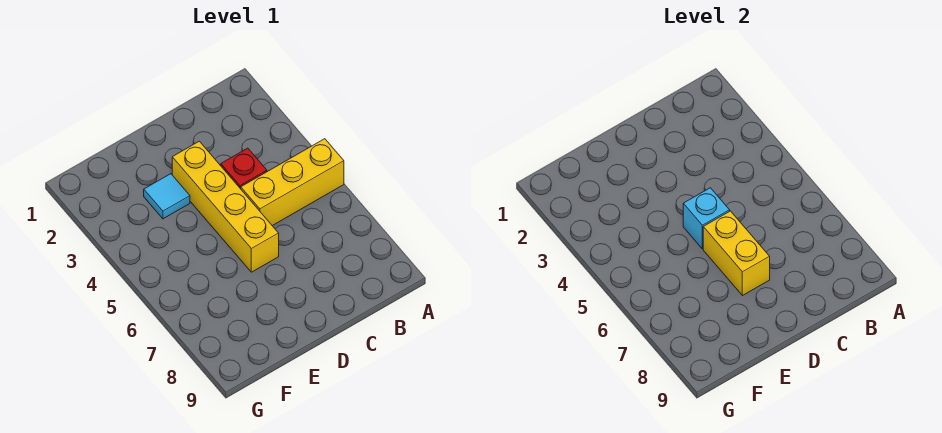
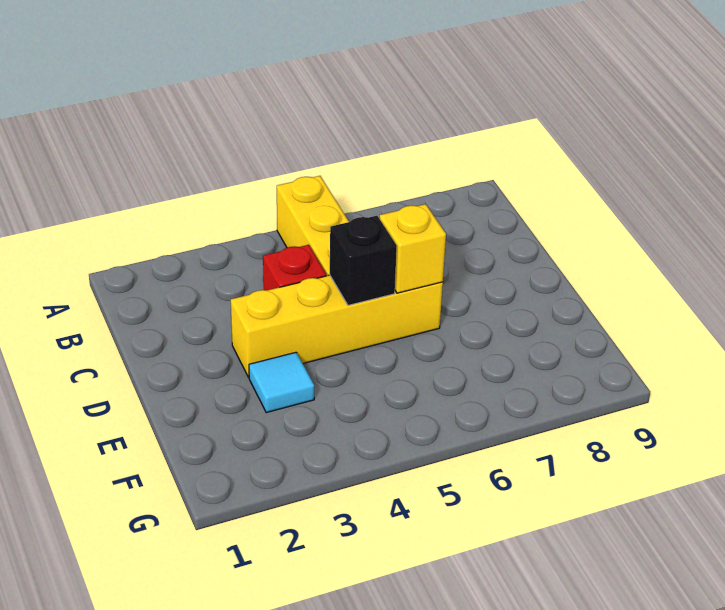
cyan 1x1 brick [683,188,730,249] -> black 1x1 brick [330,216,397,305]
yellow 1x2 brick [703,211,770,296] -> yellow 1x1 brick [380,204,446,293]

